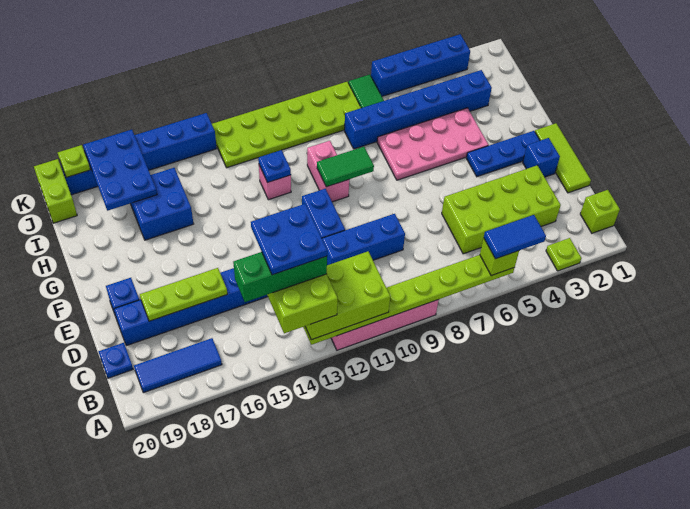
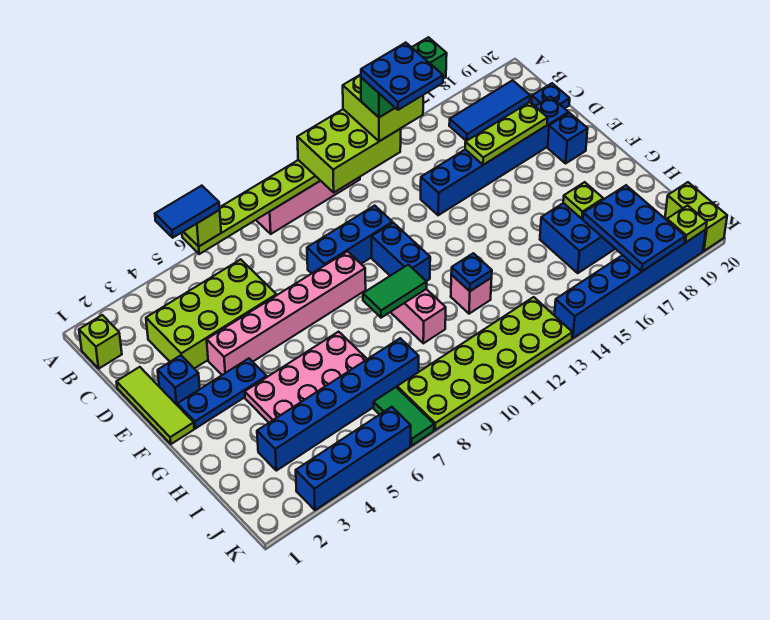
lime 1x1 plate [546,238,581,271] -> lime 1x1 plate moved to [563,182,603,219]
none -> pink 1x6 brick [207,251,366,375]

